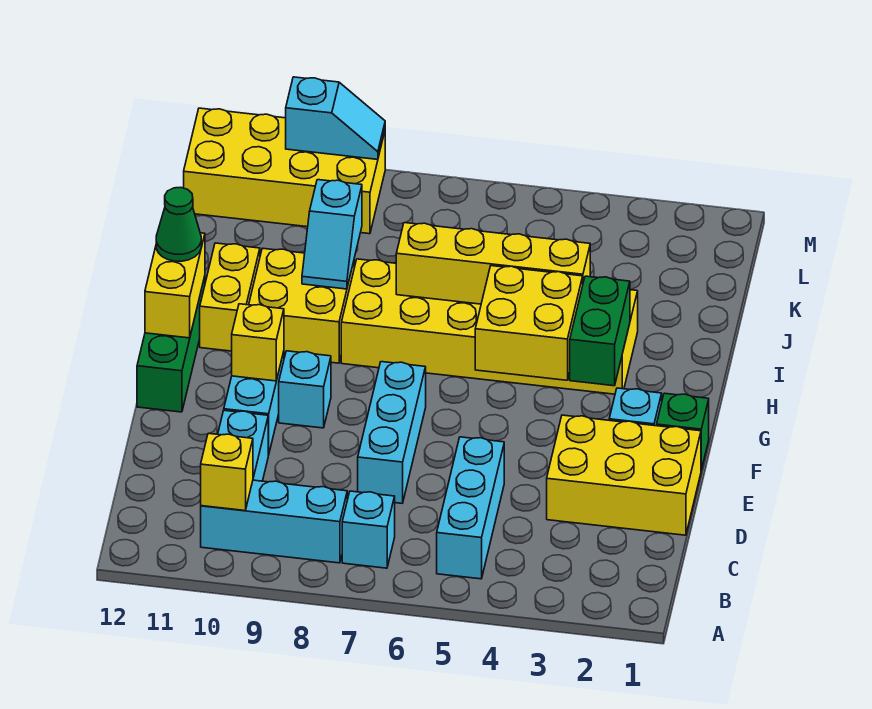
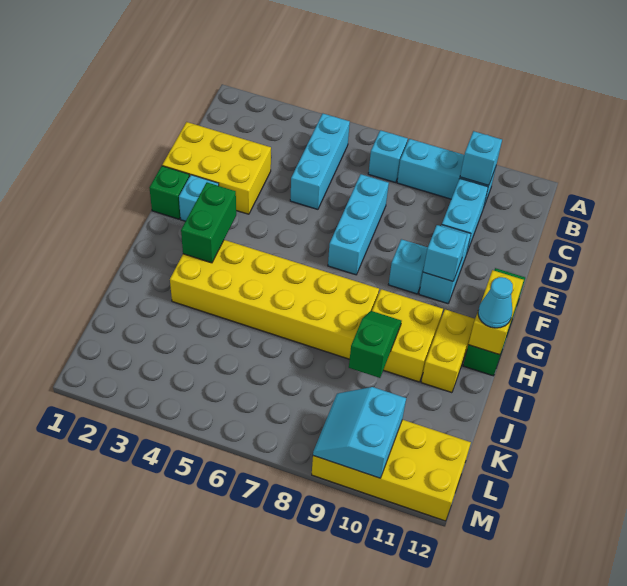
yellow 1x1 brick [201,433,253,511] -> cyan 1x1 brick [460,131,502,186]
yellow 1x1 brick [232,304,284,381] -> cyan 1x1 brick [423,225,467,281]
yellow 2x2 brick [475,266,583,380] -> none
green 1x1 cone [156,187,201,261] -> cyan 1x1 cone [478,277,513,328]
yellow 1x4 brick [396,223,590,304] -> none
cyan 1x2 slope [302,180,362,289] -> green 1x2 slope [349,311,402,378]
cyan 1x2 slope [286,77,385,160] -> cyan 2x2 slope [313,387,406,478]

